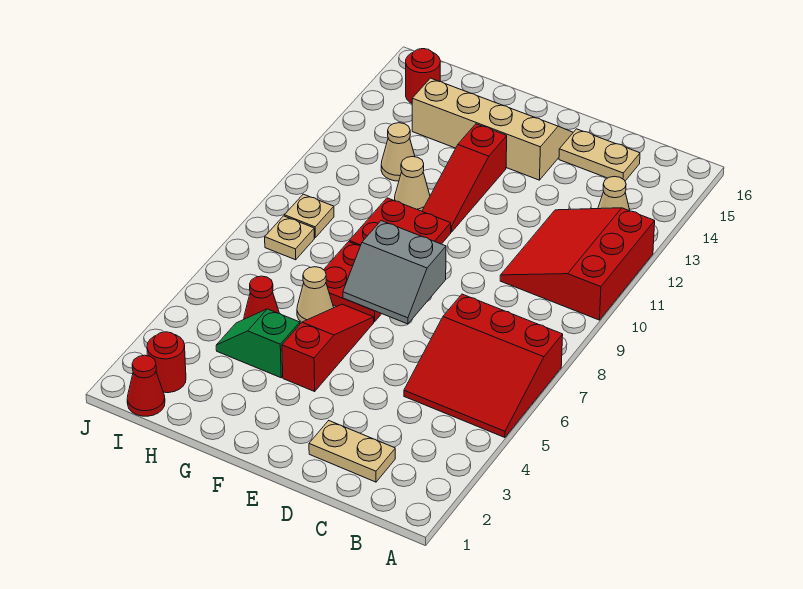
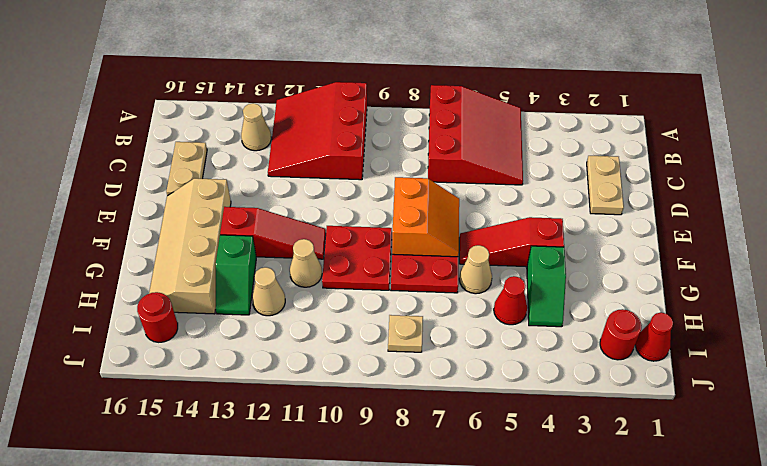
red 3x3 slope [500,208,655,320] -> red 3x3 slope turned to [268,82,367,180]
grey 2x2 slope [343,221,446,324] -> orange 2x2 slope [392,177,459,257]
none -> green 1x2 slope [216,235,256,315]
tan 1x1 plate [284,194,334,238] -> none

